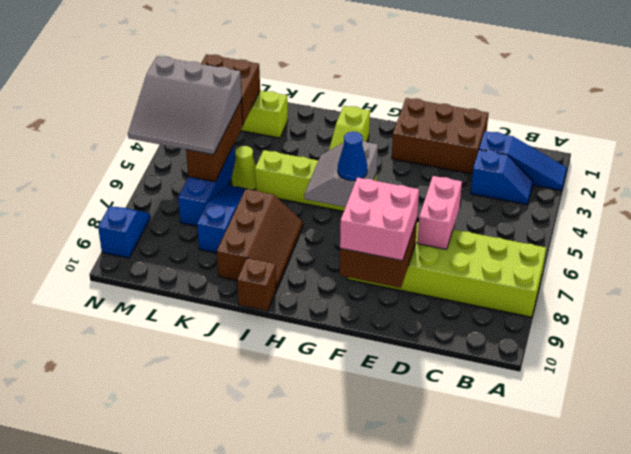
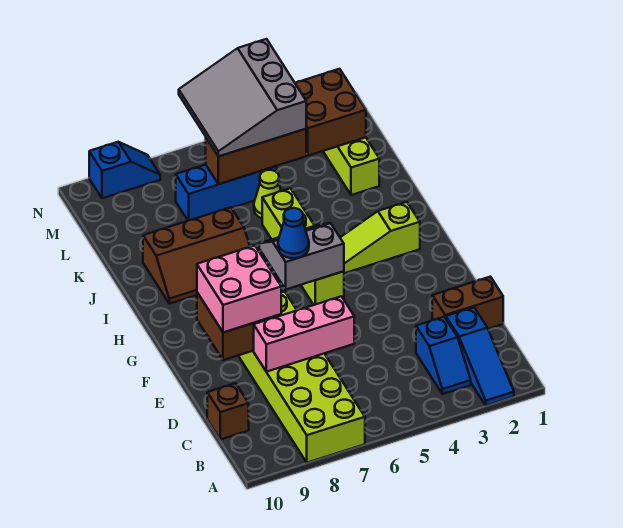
brown 2x3 brick [392,98,489,174] -> brown 1x2 brick [432,277,503,329]
pink 1x2 brick [417,176,462,249] -> pink 1x3 brick [254,296,354,372]
brown 1x1 brick [237,258,276,311] -> brown 1x1 brick moved to [207,383,249,440]
blue 1x3 slope [197,185,250,253] -> none

